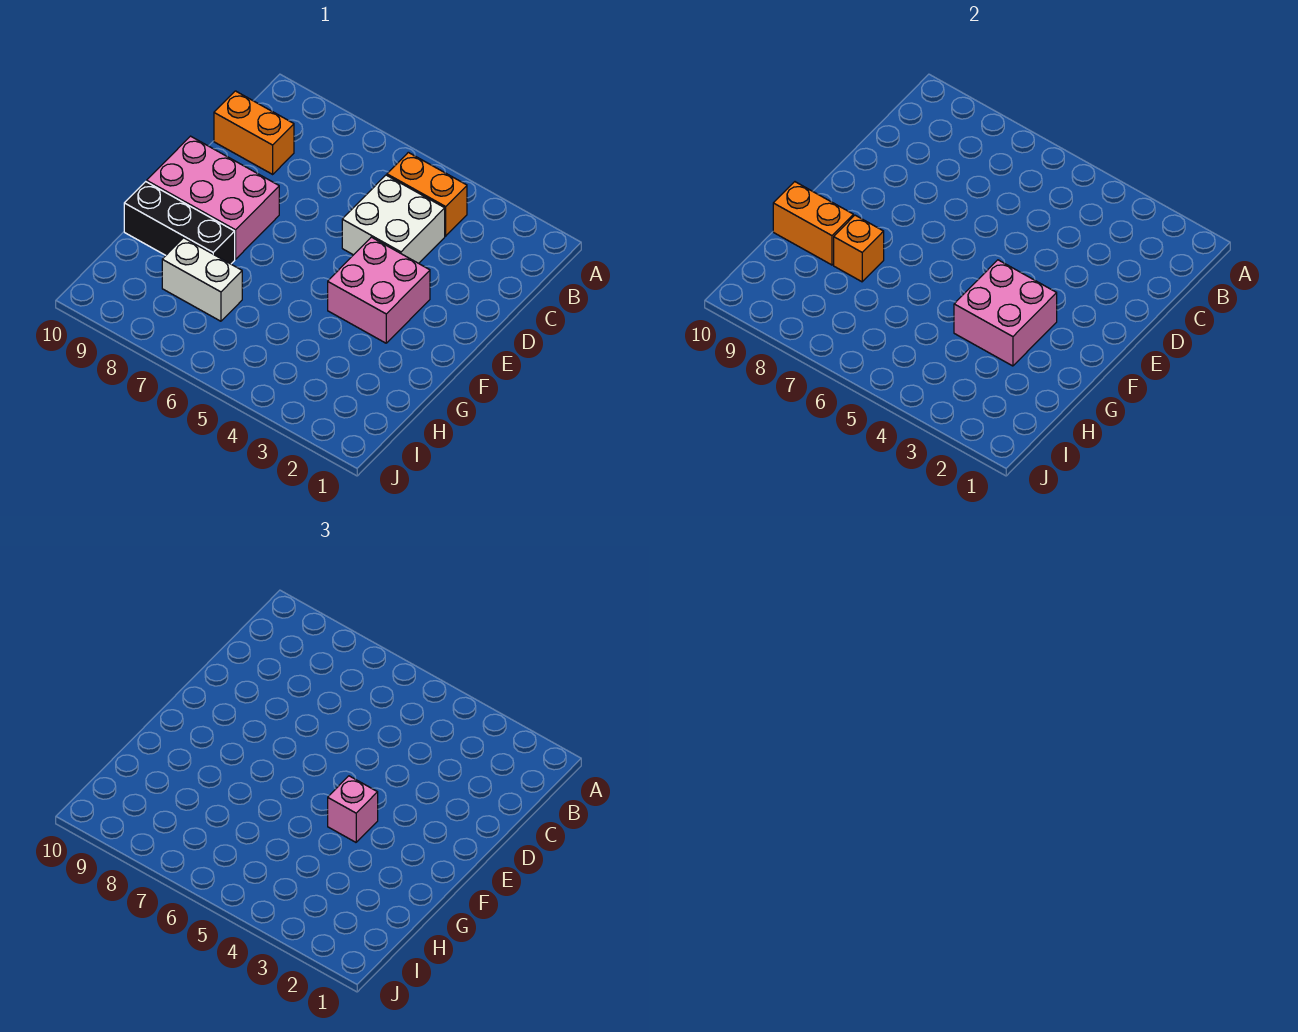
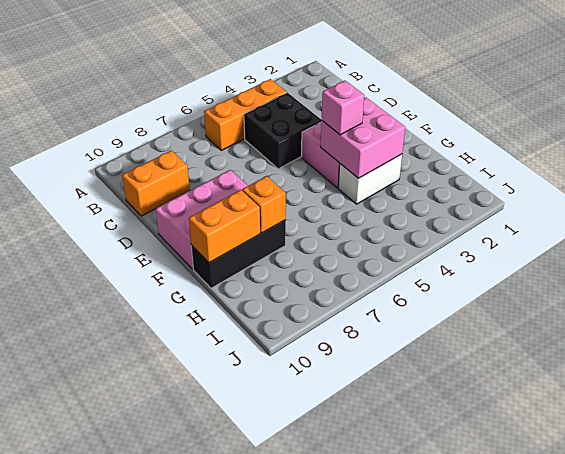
orange 1x2 brick [387,152,467,236] -> orange 1x3 brick [204,79,287,150]
white 2x2 brick [342,175,445,263] -> black 2x2 brick [244,93,322,169]
white 1x2 brick [162,238,242,321] -> white 1x2 brick moved to [338,154,402,204]

